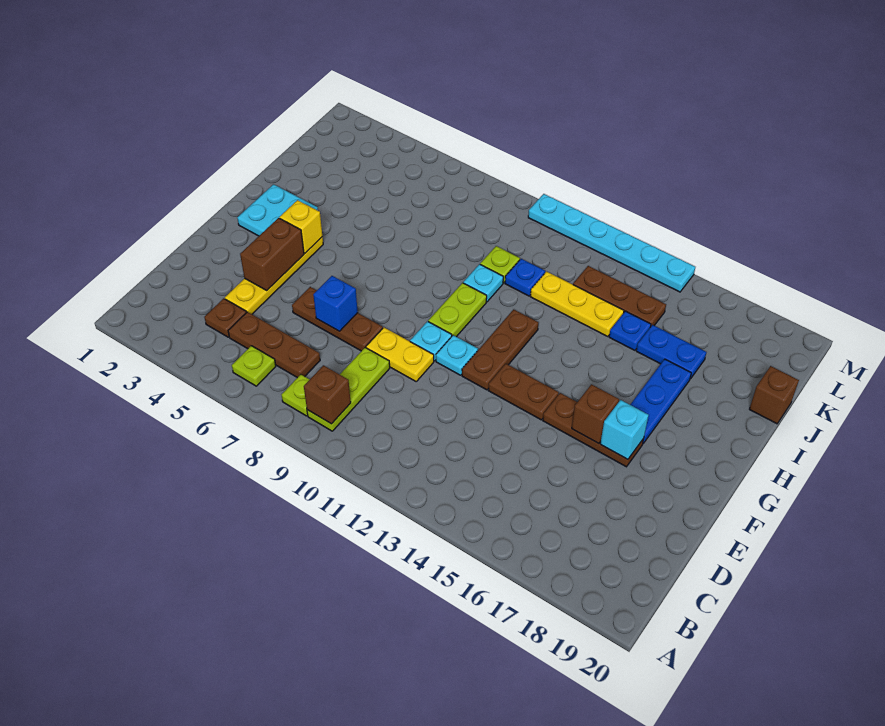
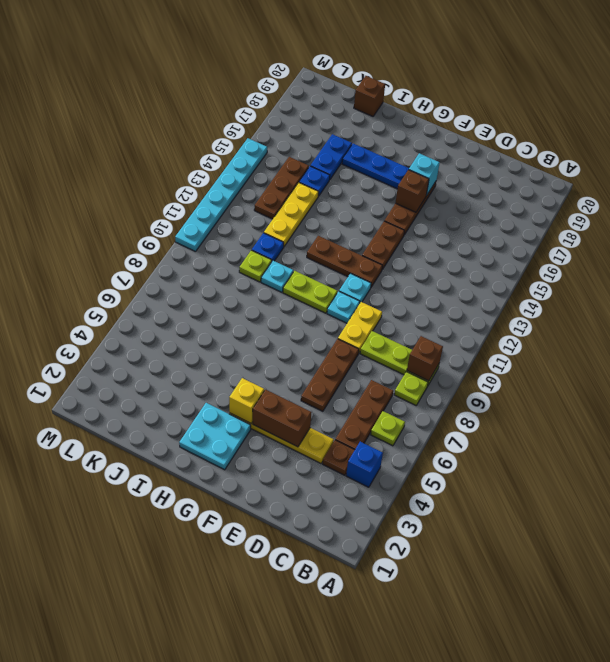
blue 1x1 brick [313,276,358,331] -> blue 1x1 brick moved to [346,442,383,487]

